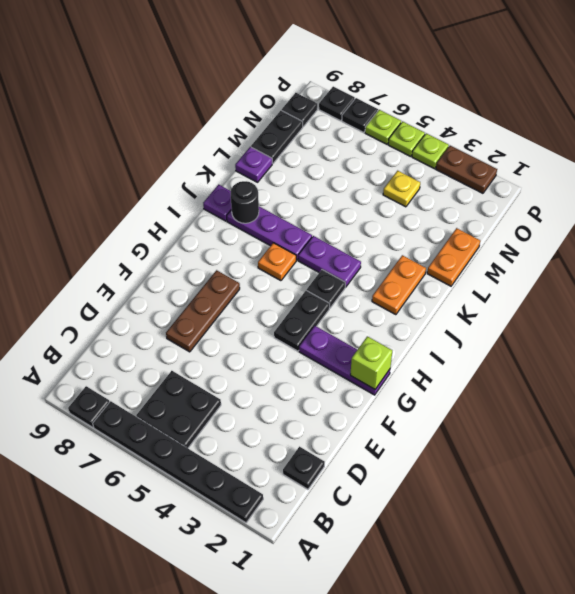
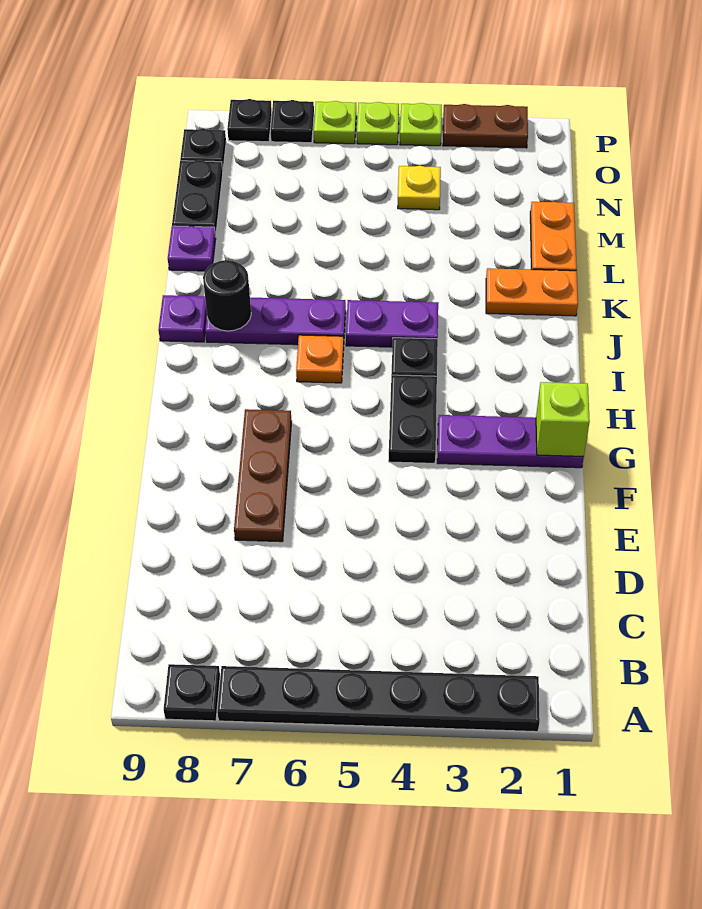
black 2x2 plate [136,371,221,448] -> none
black 1x1 plate [283,447,325,489] -> none
orange 1x2 plate [372,255,426,315] -> orange 1x2 plate turned to [486,268,578,316]

